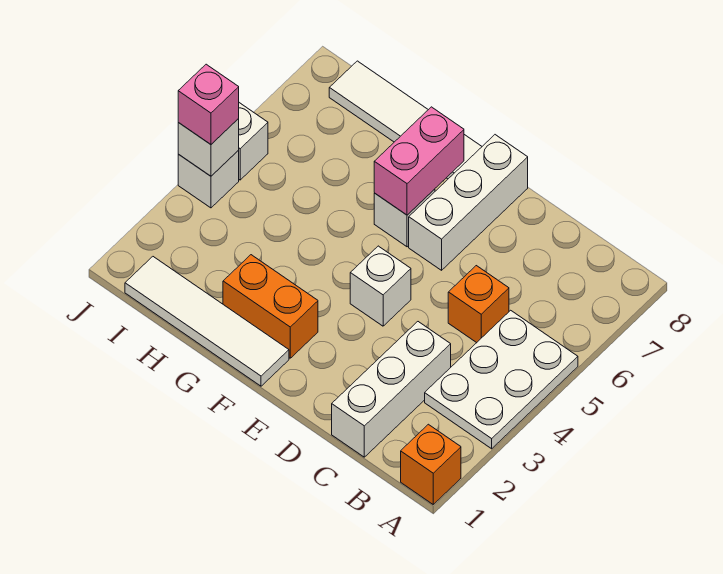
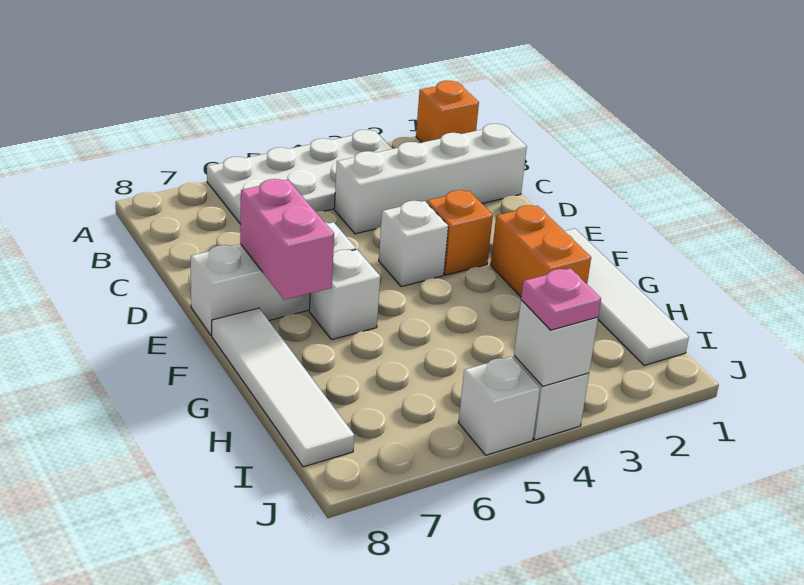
white 2x3 plate [425,310,578,449] -> white 2x4 plate [207,130,392,224]
white 1x3 brick [332,322,451,457] -> white 1x4 brick [334,124,527,234]
orange 1x1 brick [448,266,509,343] -> orange 1x1 brick moved to [427,190,493,275]
pink 1x2 brick [374,107,464,215] -> pink 1x2 brick turned to [240,179,334,300]
pink 1x1 brick [178,64,239,144] -> pink 1x1 plate [521,268,601,330]

